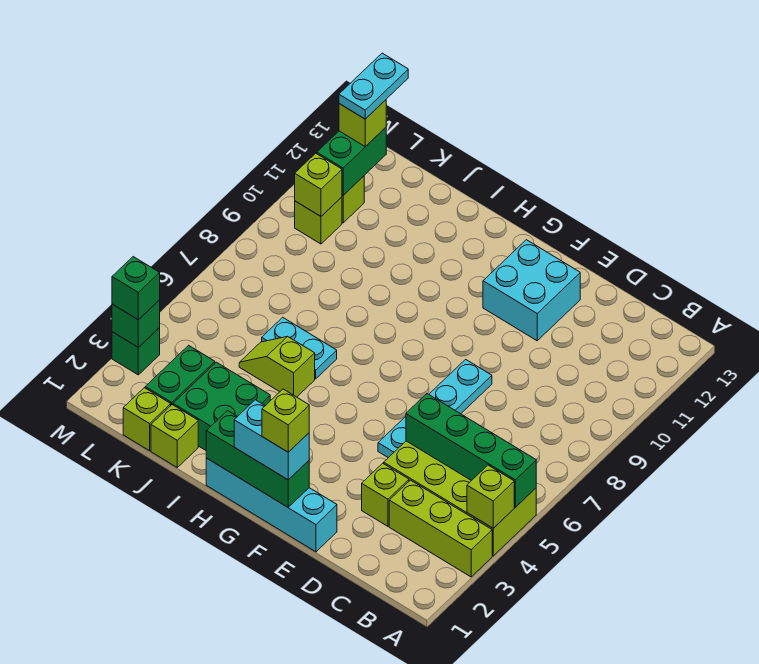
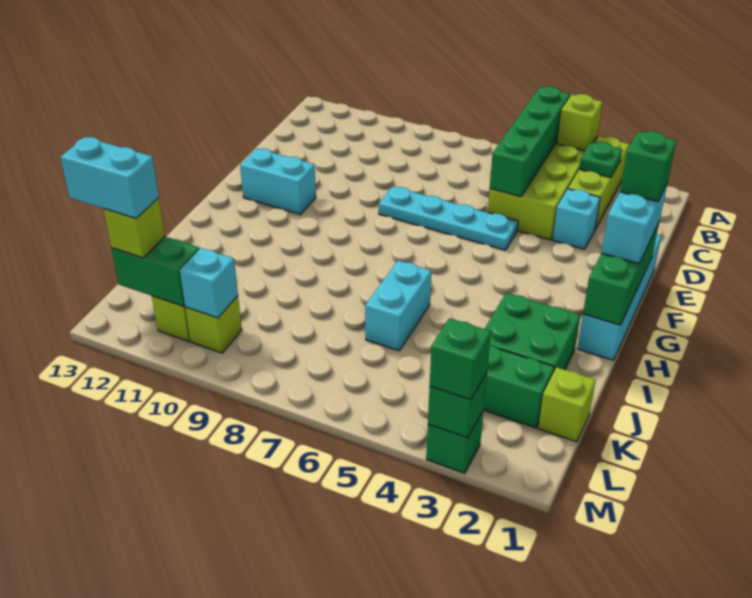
none -> green 1x1 plate [579,142,622,177]
lime 1x1 brick [362,463,409,526] -> cyan 1x1 brick [553,189,600,249]
cyan 2x2 brick [483,240,580,341] -> cyan 1x2 brick [240,148,316,215]
lime 1x1 brick [262,389,309,452] -> green 1x1 brick [620,131,676,201]
lime 1x2 slope [239,337,315,397] -> none
cyan 1x2 plate [262,317,337,379] -> cyan 1x2 brick [365,261,431,351]
lime 1x1 brick [151,405,198,467] -> none
lime 1x1 brick [295,153,342,216] -> cyan 1x1 brick [180,248,238,318]
cyan 1x2 plate [339,53,408,119] -> cyan 1x2 brick [60,137,159,218]

